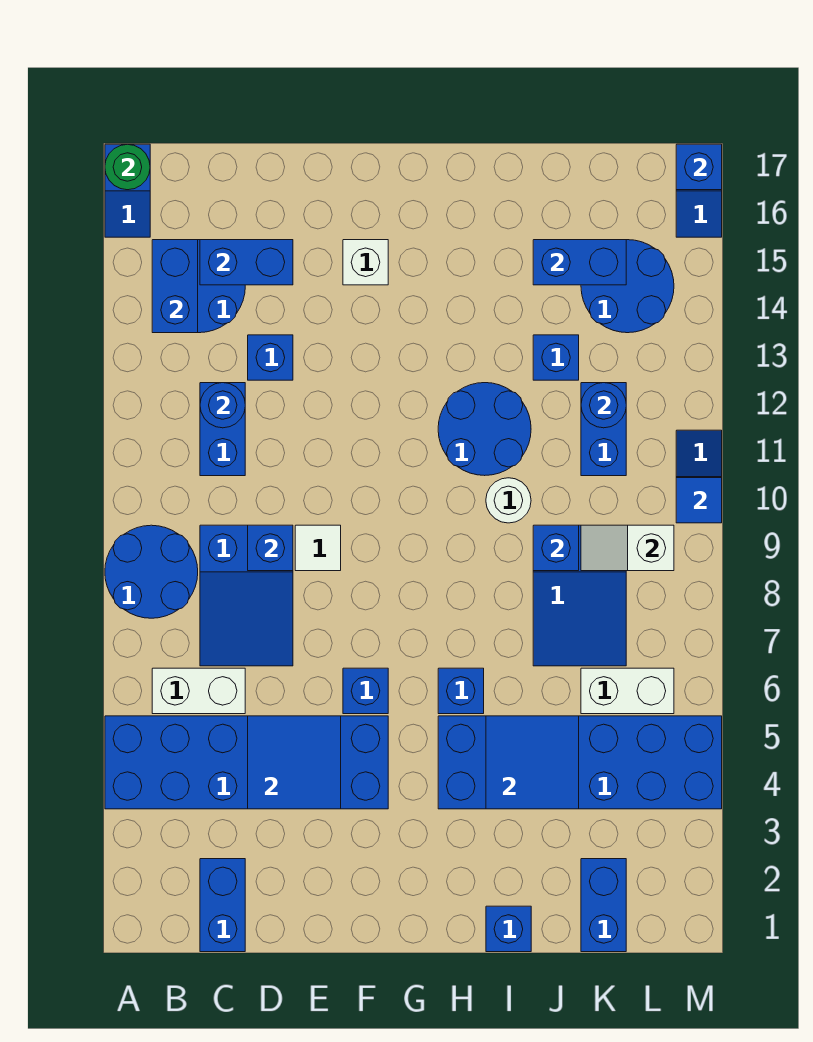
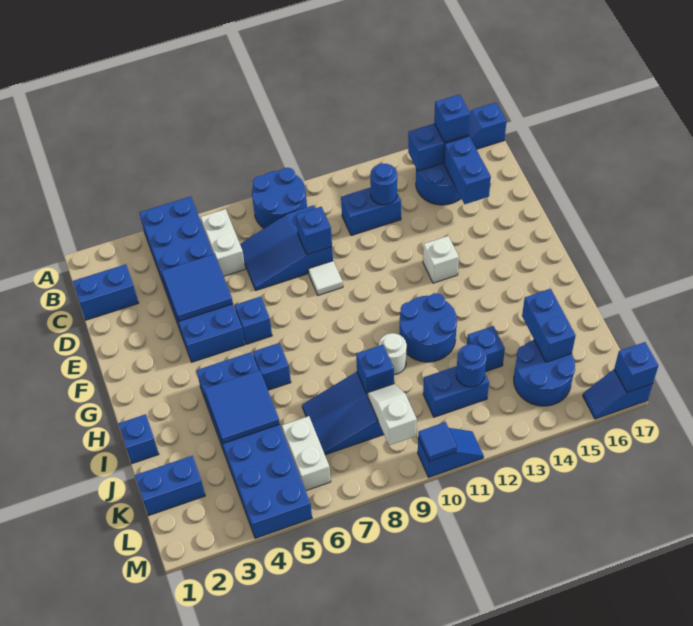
green 1x1 round brick [105,144,150,190] -> none
blue 1x1 brick [248,335,293,380] -> blue 1x1 brick moved to [434,94,470,142]
white 1x1 brick [343,240,388,285] -> white 1x1 brick moved to [423,236,459,283]

